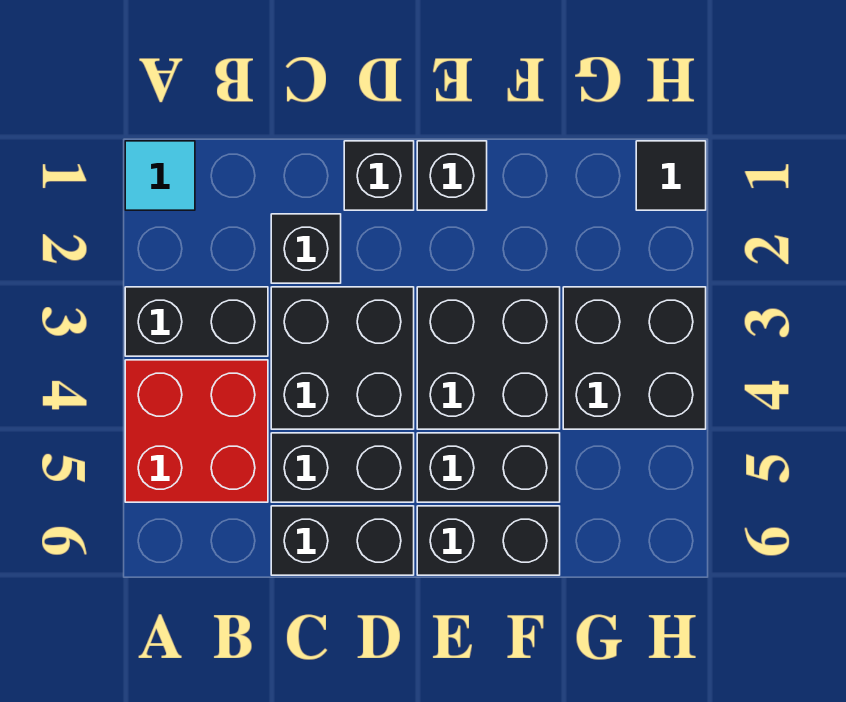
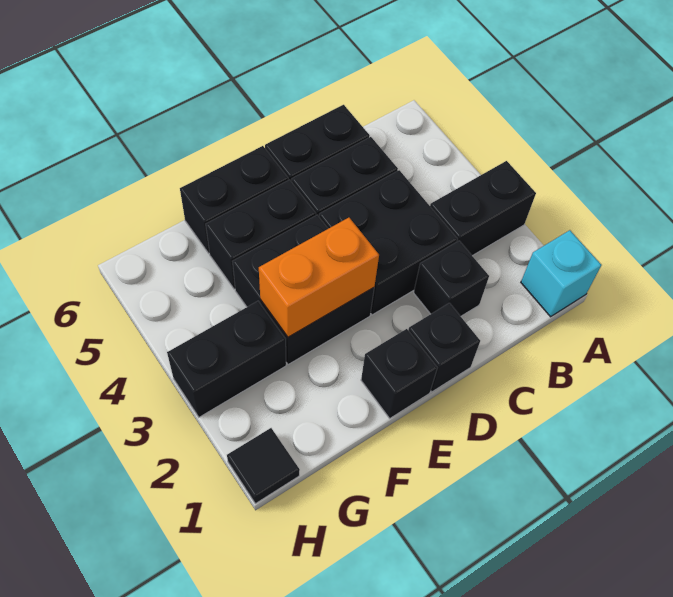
cyan 1x1 tile [125,141,195,210] -> cyan 1x1 brick [521,230,601,317]
red 2x2 brick [125,360,268,502] -> none
none -> orange 1x2 brick [259,218,379,337]
black 2x2 brick [563,287,706,429] -> black 1x2 brick [167,301,286,417]

